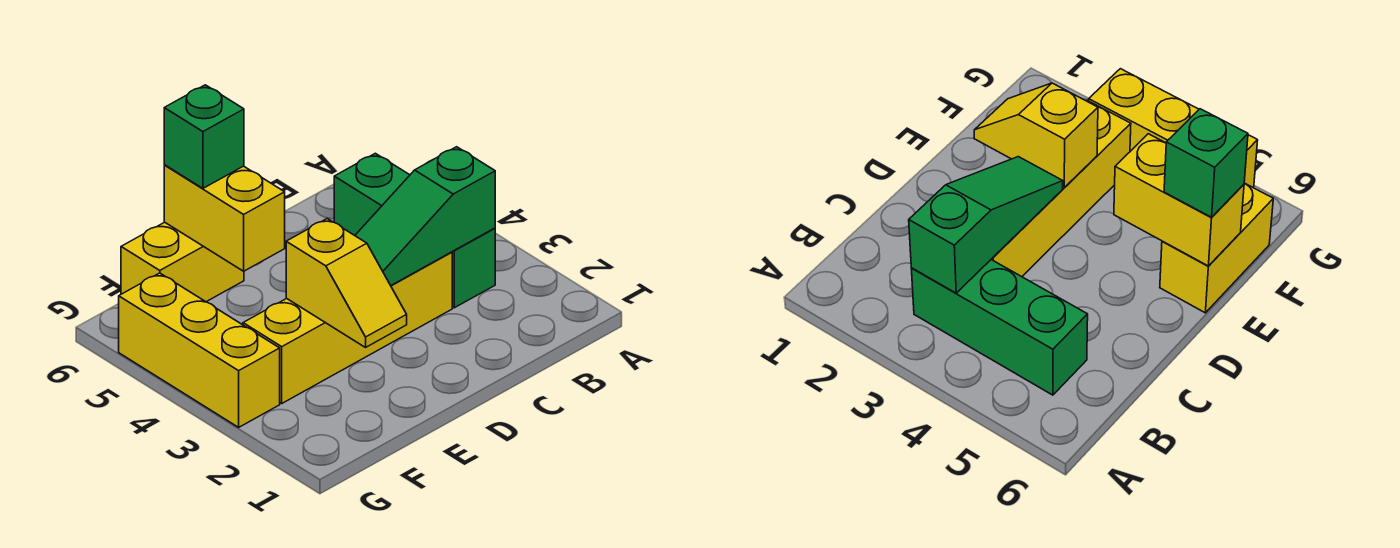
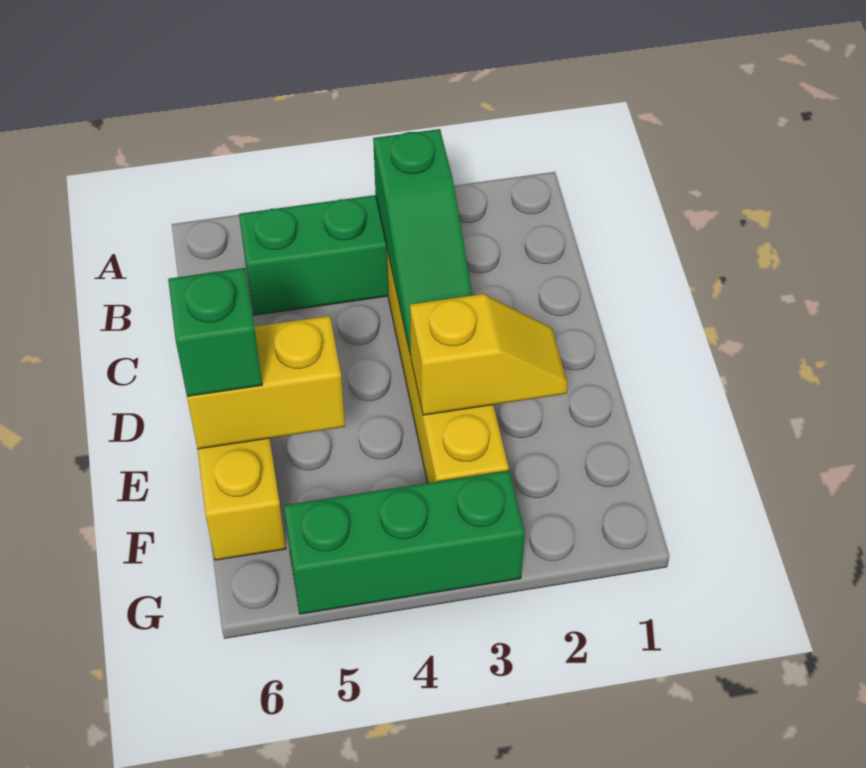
yellow 1x3 brick [119,273,280,427] -> green 1x3 brick [284,471,525,614]

